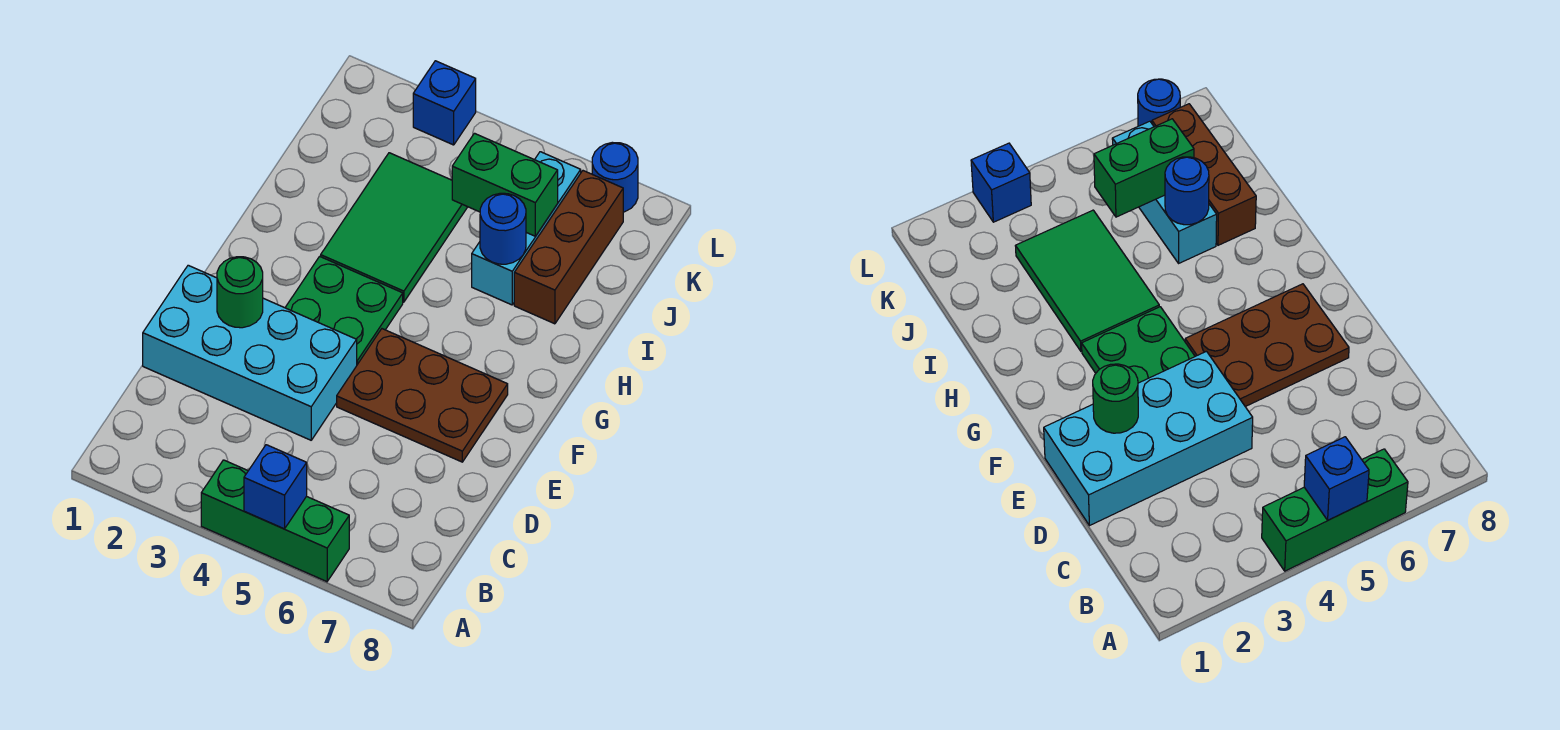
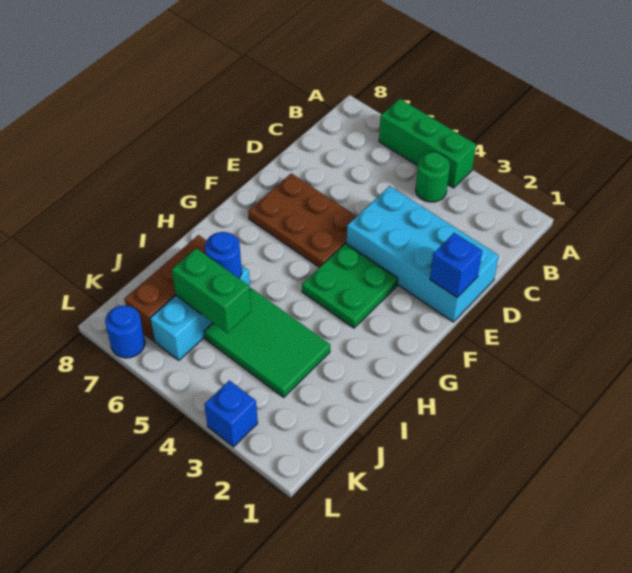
blue 1x1 brick [244,445,307,529] -> blue 1x1 brick moved to [430,233,482,297]
green 1x1 round brick [217,257,263,328] -> green 1x1 round brick moved to [416,152,450,202]
green 2x3 tile [321,153,467,302] -> green 2x3 tile turned to [204,288,330,397]

